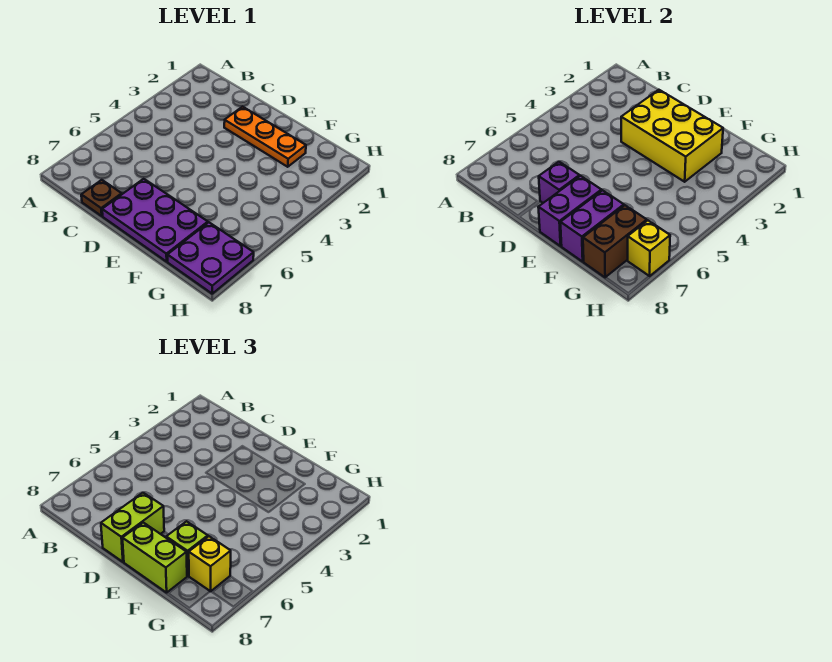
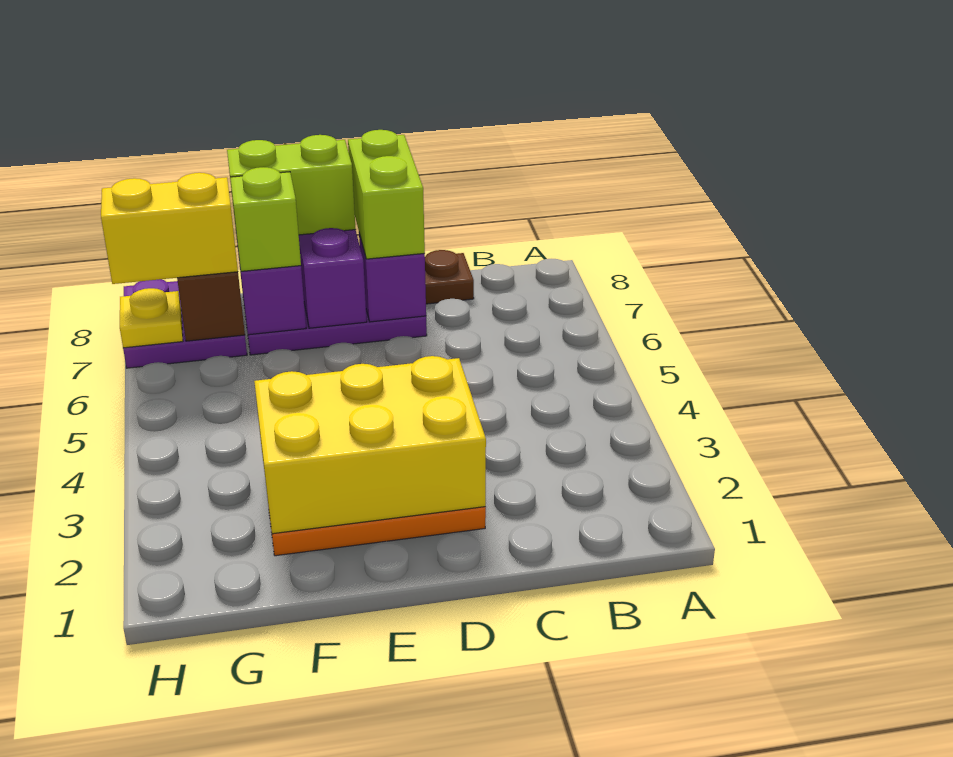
yellow 1x1 brick [189,536,231,591] -> yellow 1x2 brick [101,173,238,284]
yellow 1x1 brick [628,221,670,276] -> yellow 1x1 plate [120,288,183,348]

